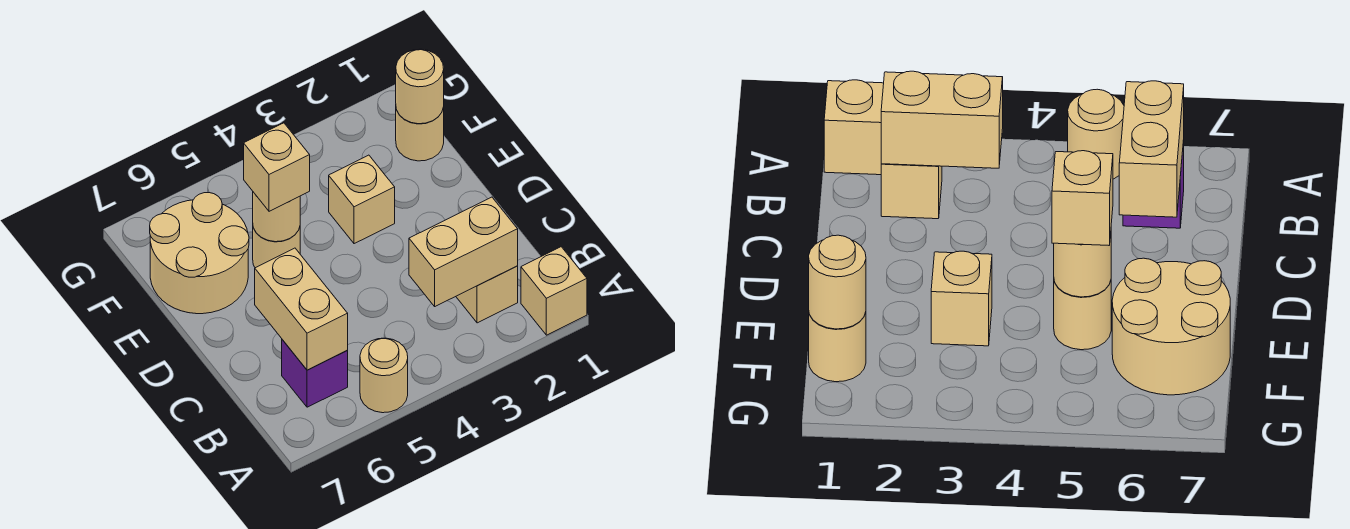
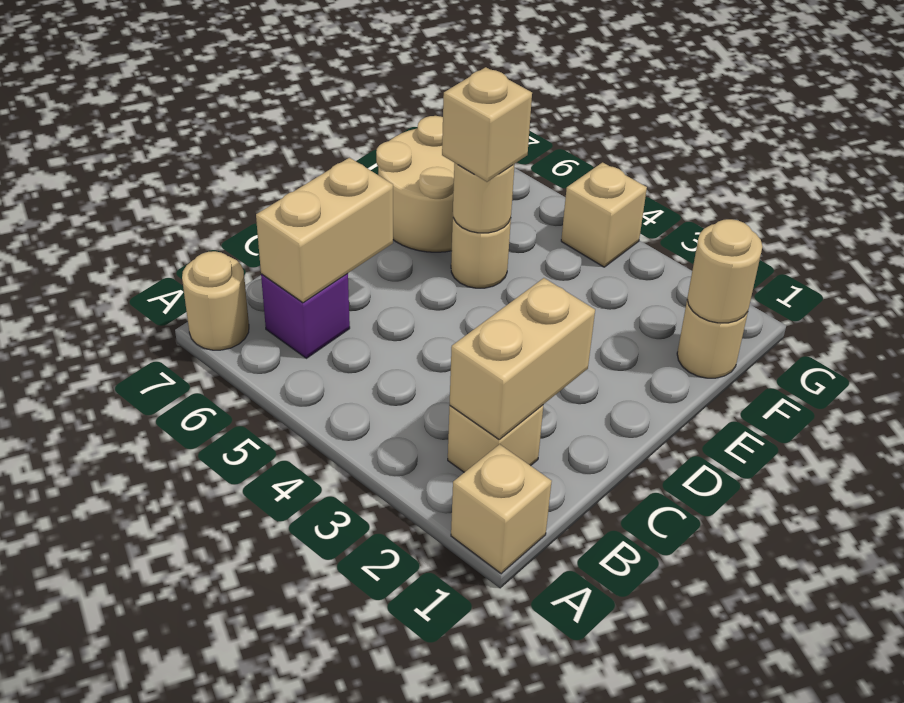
tan 1x1 round brick [360,338,408,413] -> tan 1x1 round brick moved to [182,251,249,350]
tan 1x2 brick [409,197,518,306] -> tan 1x2 brick turned to [450,278,595,439]
tan 1x1 brick [329,155,395,244] -> tan 1x1 brick moved to [561,162,647,267]

